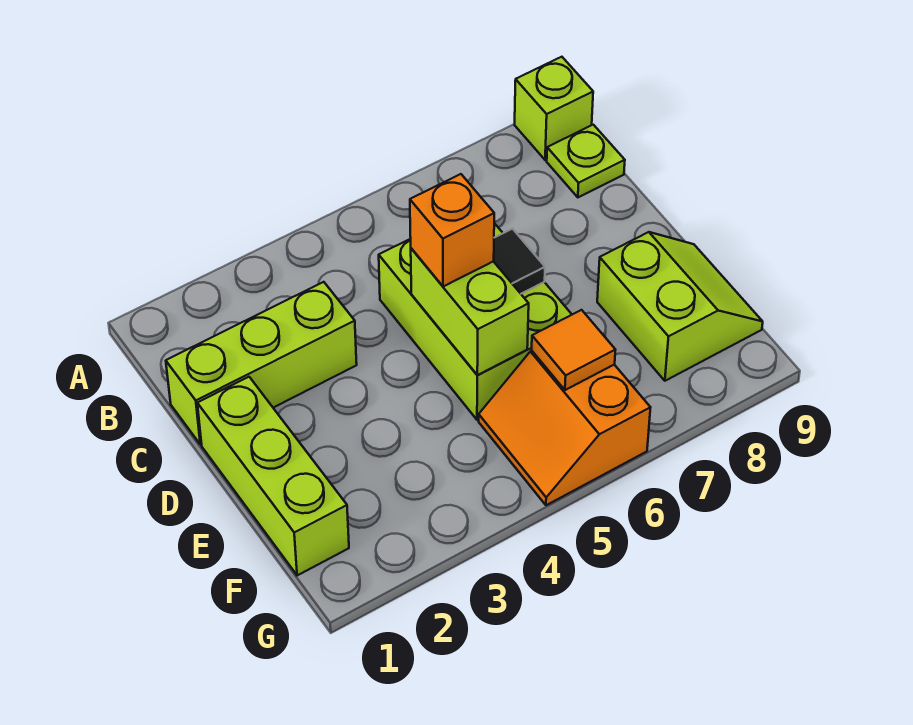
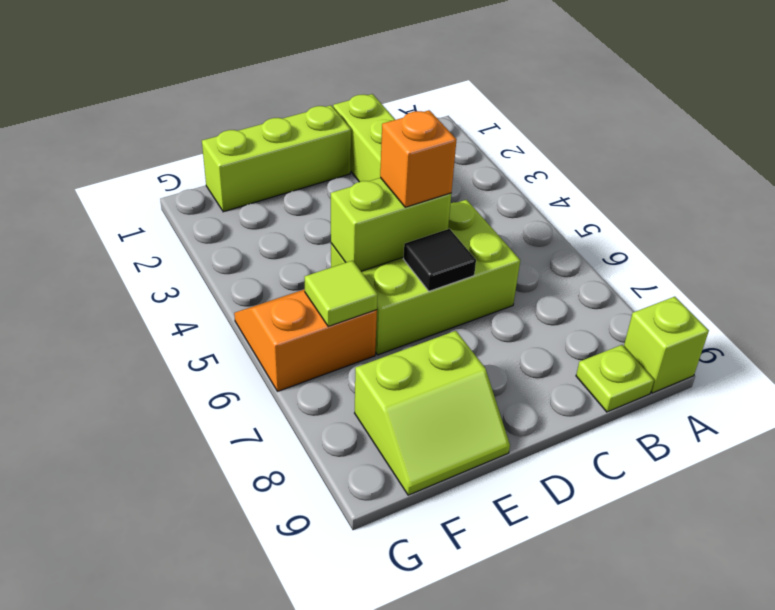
orange 1x1 tile [532,310,615,390] -> lime 1x1 tile [304,261,378,326]

